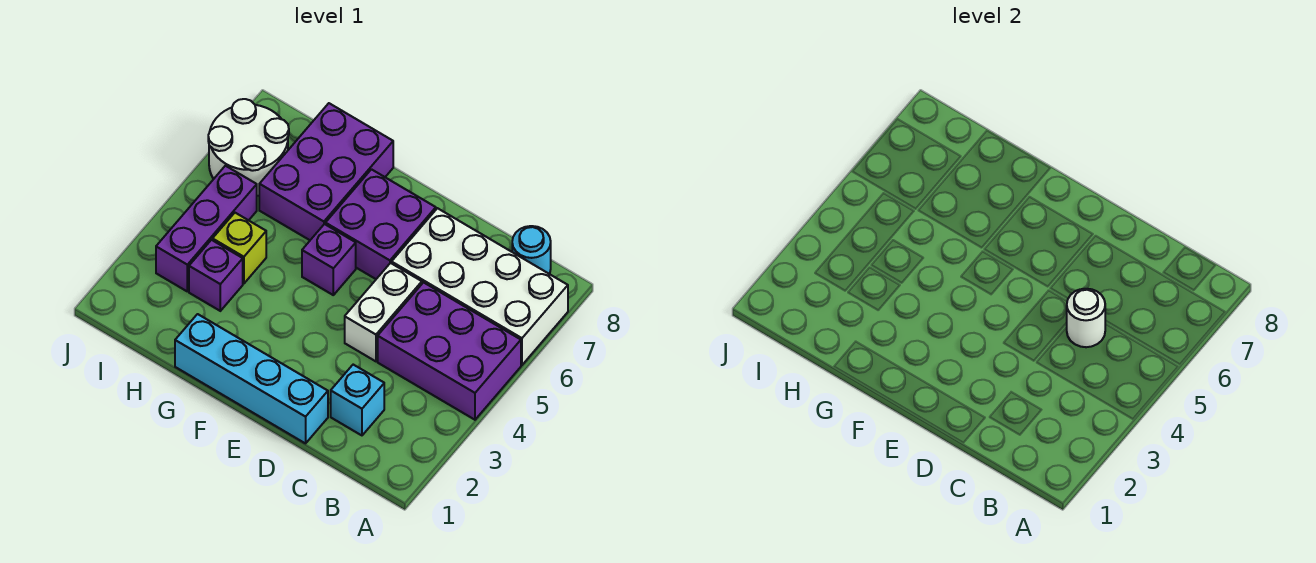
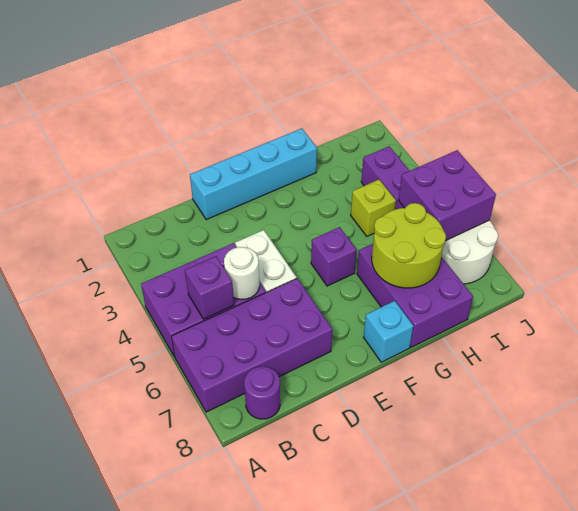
white 2x4 brick [392,208,568,365] -> purple 2x4 brick [172,279,332,412]
cyan 1x1 round brick [512,226,551,274] -> purple 1x1 round brick [244,367,280,419]
cyan 1x1 brick [331,365,384,435] -> cyan 1x1 brick moved to [363,301,413,362]
purple 2x2 brick [326,169,436,279] -> purple 2x2 brick moved to [398,150,496,241]
none -> lime 2x2 round brick [372,203,446,288]
purple 1x1 brick [189,240,243,311] -> purple 1x1 brick moved to [185,256,234,319]

